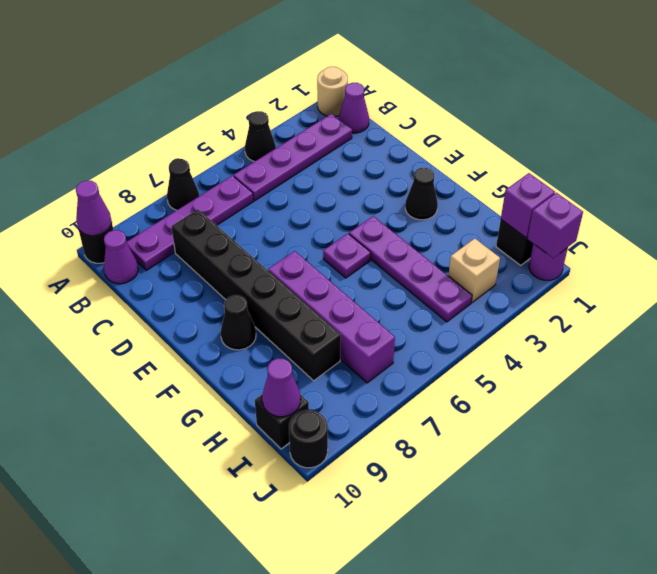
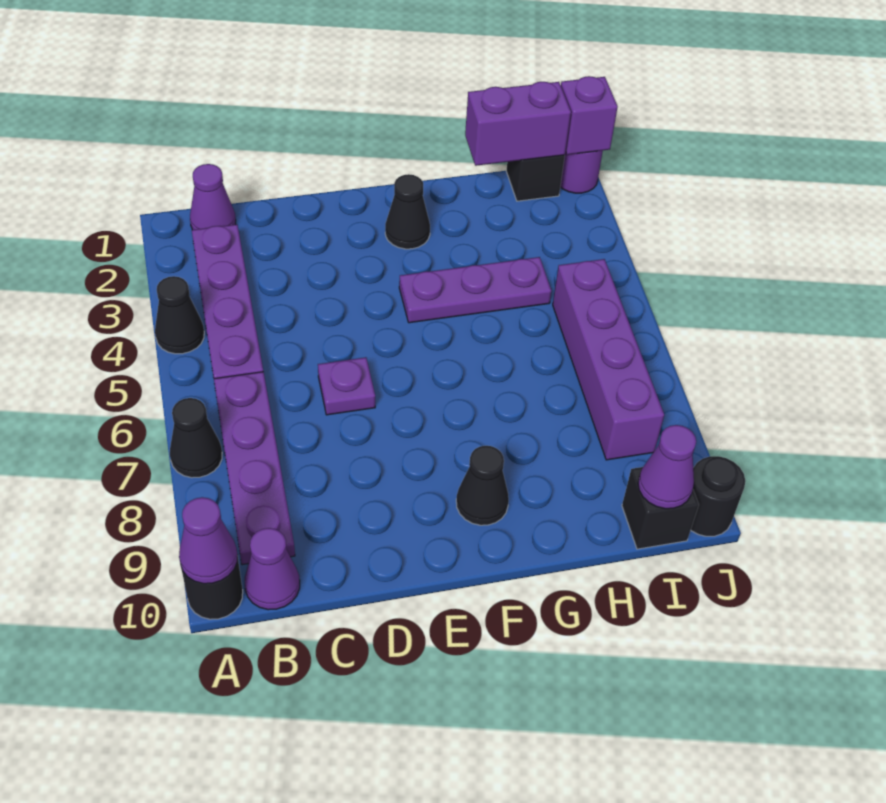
tan 1x1 round brick [317,67,348,116] -> none
black 1x6 brick [171,209,341,381] -> none
purple 1x4 plate [349,216,472,322] -> purple 1x3 plate [399,257,551,323]
purple 1x1 plate [323,234,371,278] -> purple 1x1 plate moved to [318,357,375,415]
purple 1x4 brick [268,251,395,383] -> purple 1x4 brick turned to [553,259,664,460]
purple 1x1 brick [501,173,555,238] -> purple 1x2 brick [465,82,571,166]
tan 1x1 brick [448,238,500,303] -> none

